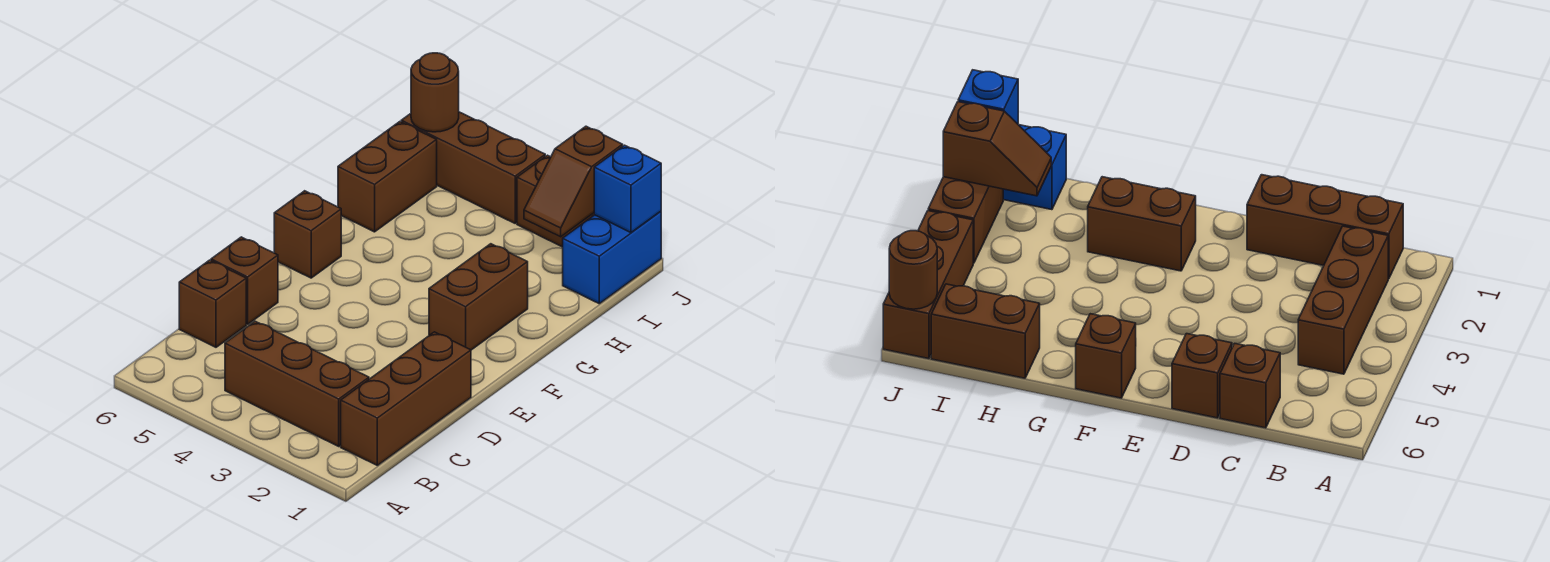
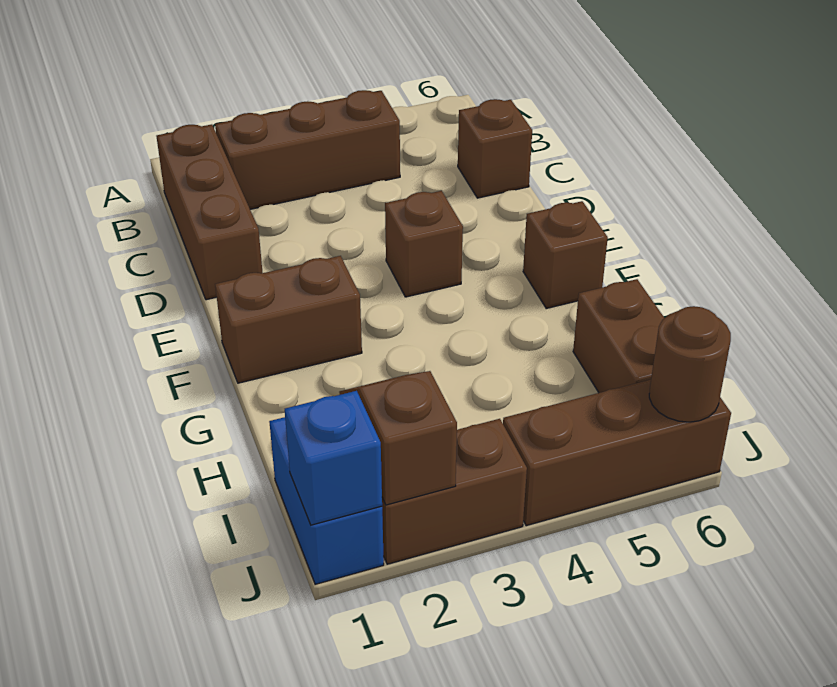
brown 1x1 brick [211,237,278,324] -> brown 1x1 brick moved to [385,191,463,297]
brown 1x2 brick [429,244,528,350] -> brown 1x2 brick turned to [215,256,362,383]

